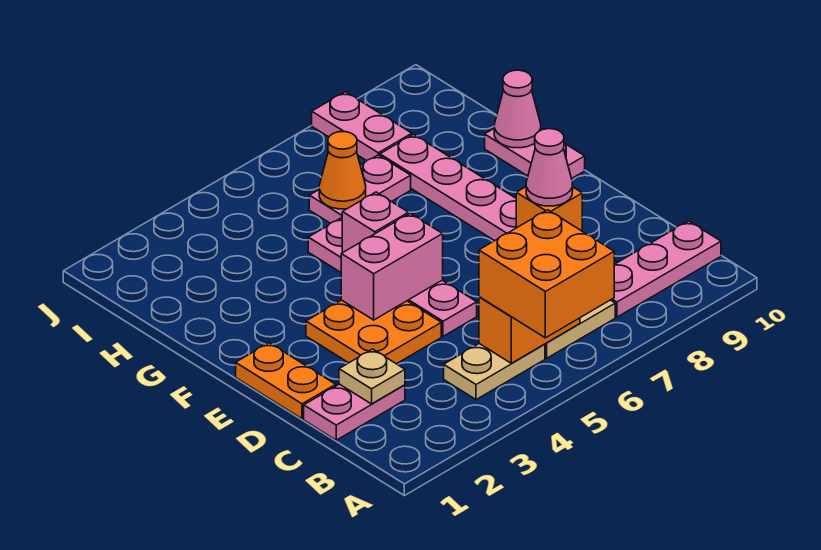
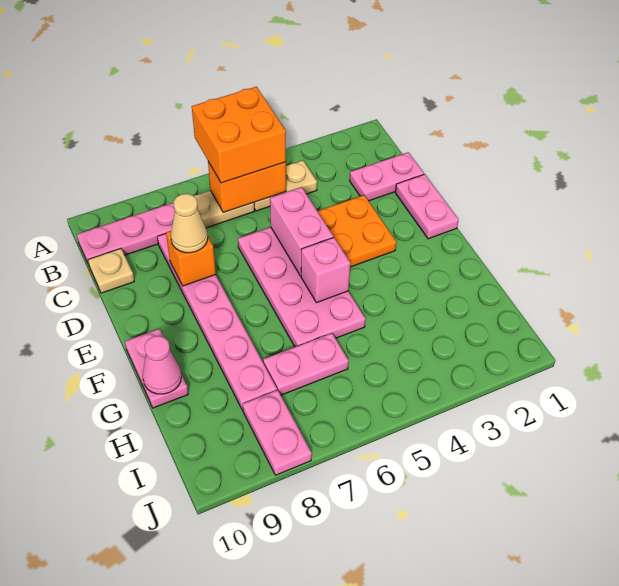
tan 1x1 plate [339,349,405,404] -> tan 1x1 plate moved to [88,249,134,293]
orange 1x2 plate [236,343,336,419] -> pink 1x2 plate [395,174,459,239]
pink 1x4 plate [308,218,477,336] -> pink 2x4 plate [238,227,366,347]
pink 1x1 cone [526,129,573,206] -> tan 1x1 cone [171,194,208,253]
pink 1x2 brick [341,214,443,320] -> pink 1x2 brick turned to [270,187,333,276]
orange 1x1 cone [319,132,366,209] -> none

